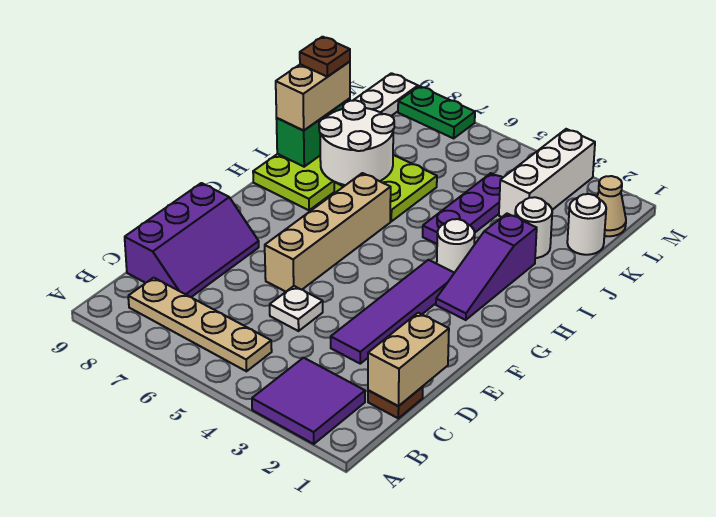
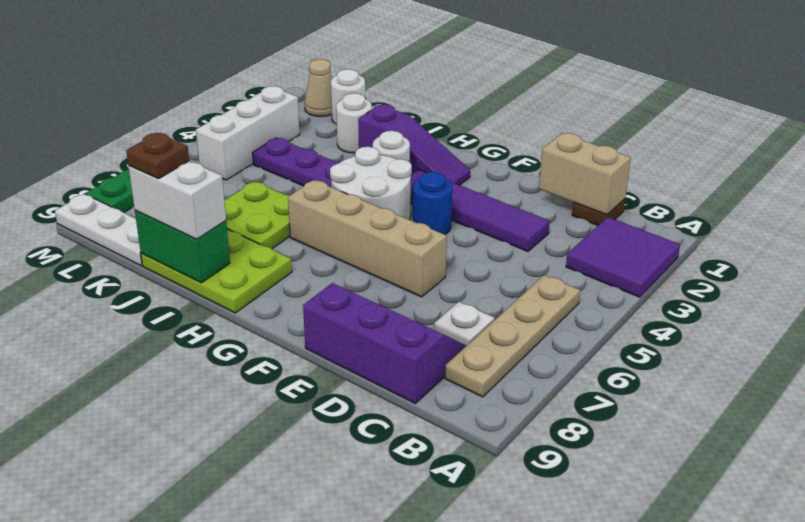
white 1x1 plate [270,286,323,331] -> white 1x1 plate moved to [434,302,495,346]
none -> blue 1x1 round brick [413,172,452,235]
white 2x2 round brick [319,100,394,185] -> white 2x2 round brick moved to [330,147,412,220]
tan 1x2 brick [276,61,350,131] -> white 1x2 brick [128,161,226,239]
white 1x3 brick [499,129,595,217] -> white 1x3 brick turned to [196,86,300,180]

